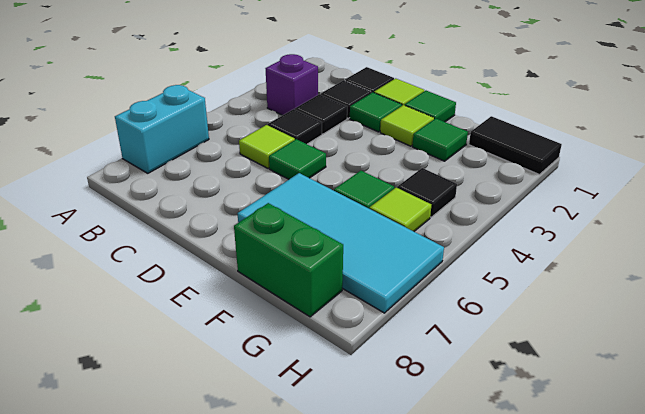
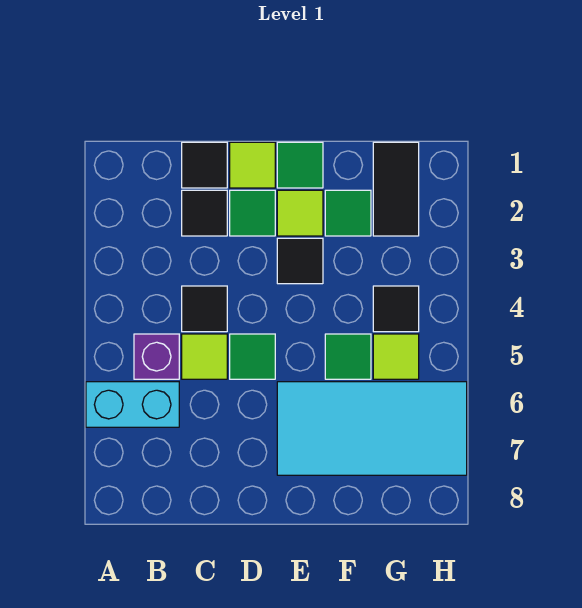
cyan 1x2 brick [115,85,209,173] -> cyan 1x2 brick turned to [86,382,179,427]
purple 1x1 brick [265,54,318,115] -> purple 1x1 brick moved to [134,334,179,379]
black 1x1 tile [295,94,347,134] -> black 1x1 tile moved to [277,238,323,284]
green 1x2 brick [234,203,343,317] -> none
black 1x2 tile [469,116,562,175] -> black 1x2 tile turned to [373,142,419,236]

